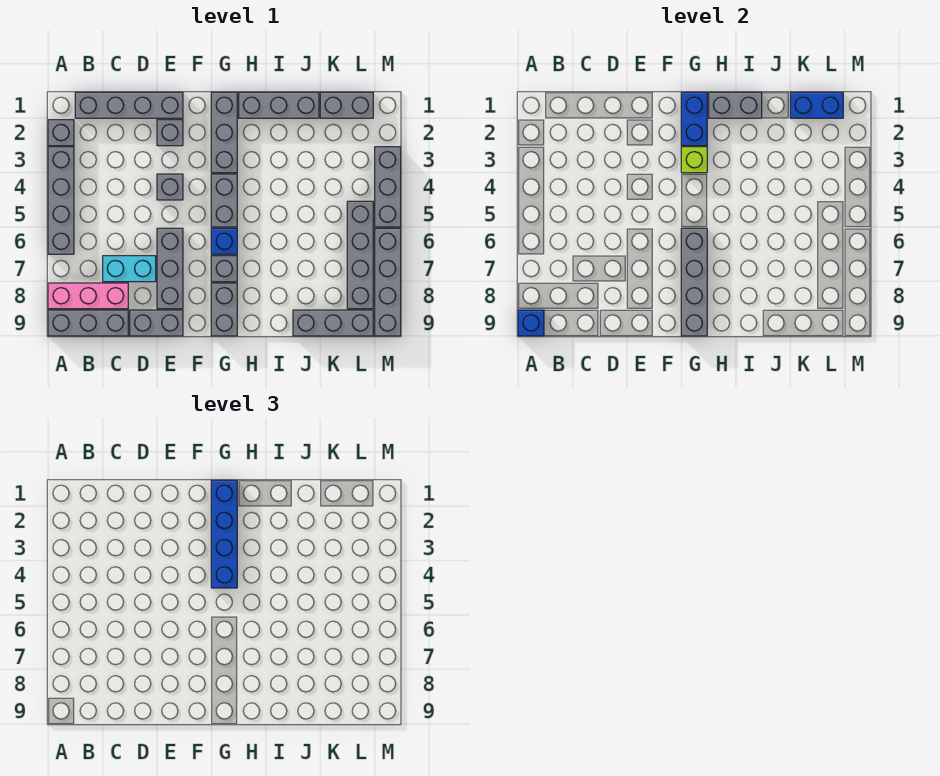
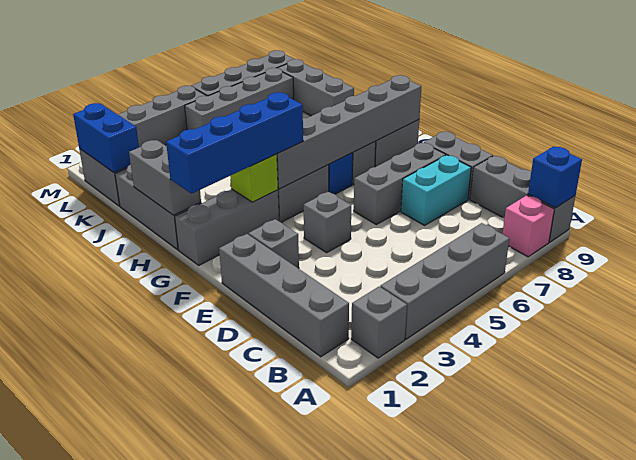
pink 1x3 brick [48,283,128,309] -> pink 1x1 brick [502,195,554,257]
cyan 1x2 brick [103,256,156,282] -> cyan 1x2 brick turned to [401,155,471,225]
blue 1x2 brick [681,92,707,146] -> none
grey 1x4 brick [681,228,707,336] -> grey 1x6 brick [277,75,421,189]

